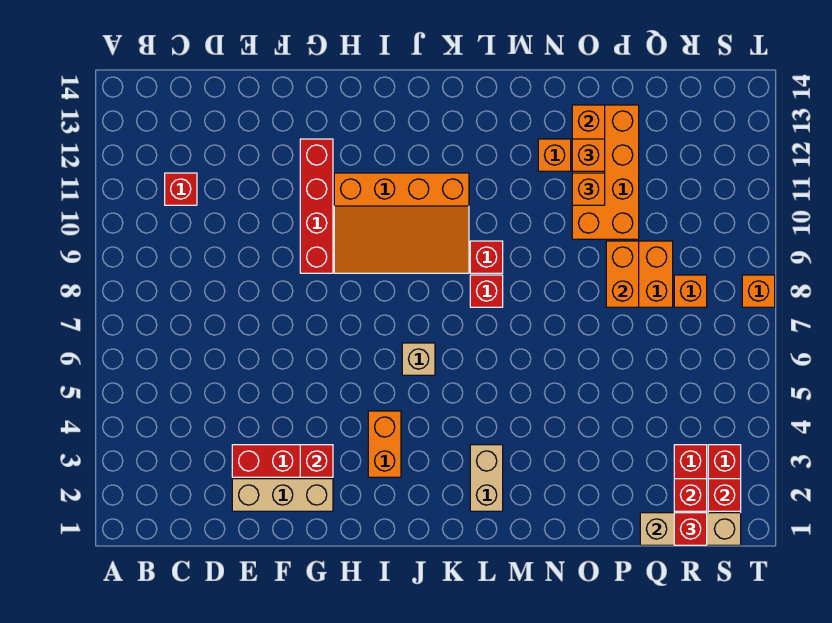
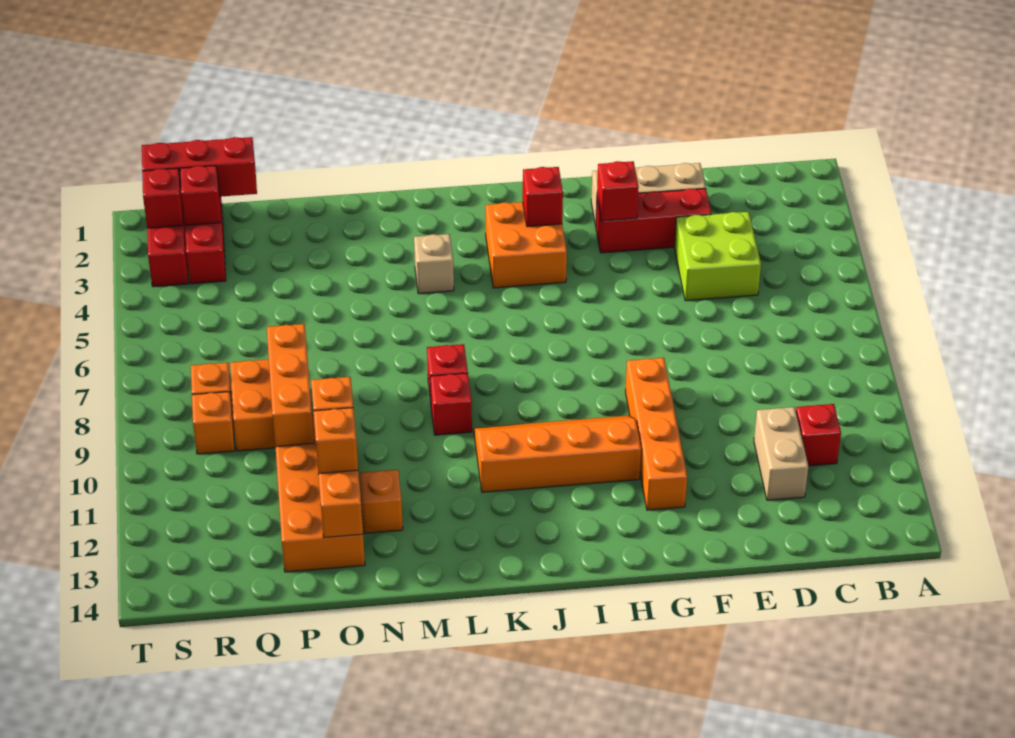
none -> lime 2x2 brick [674,212,761,301]
red 1x4 brick [300,139,333,273] -> orange 1x4 brick [626,358,687,510]
orange 3x4 slope [334,173,469,273] -> orange 2x4 slope [474,415,641,492]
orange 1x2 brick [368,411,401,477] -> orange 2x2 brick [486,202,567,288]
tan 1x1 brick [402,343,435,375] -> tan 1x1 brick moved to [414,234,454,294]
tan 1x2 brick [470,445,503,511] -> tan 1x2 brick moved to [754,407,808,500]
orange 1x2 brick [606,241,639,307] -> orange 1x3 brick [267,324,314,447]
tan 1x3 brick [640,513,741,545] -> red 1x3 brick [142,137,257,197]
red 1x1 brick [674,513,707,545] -> red 1x1 brick moved to [523,167,563,227]
orange 1x1 brick [742,275,775,307] -> orange 1x1 brick moved to [192,392,235,454]

